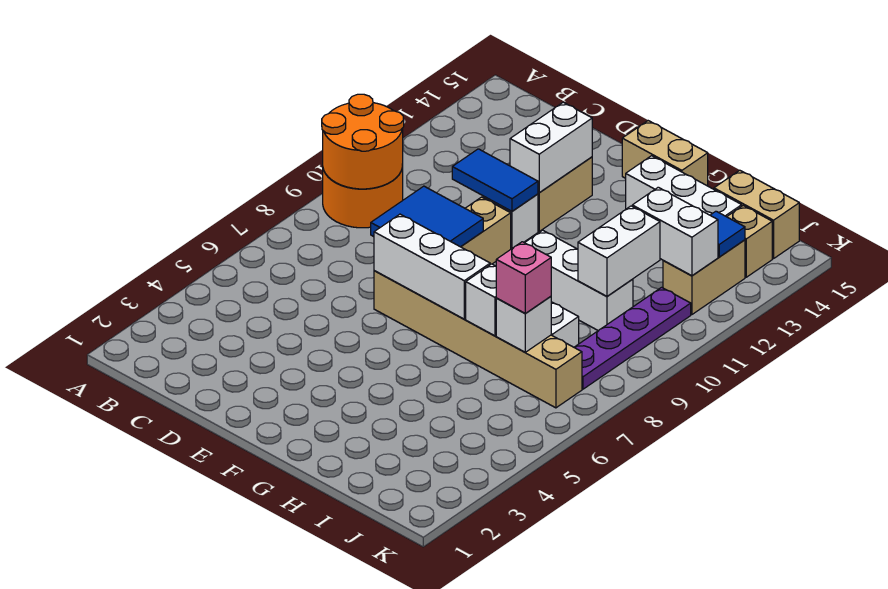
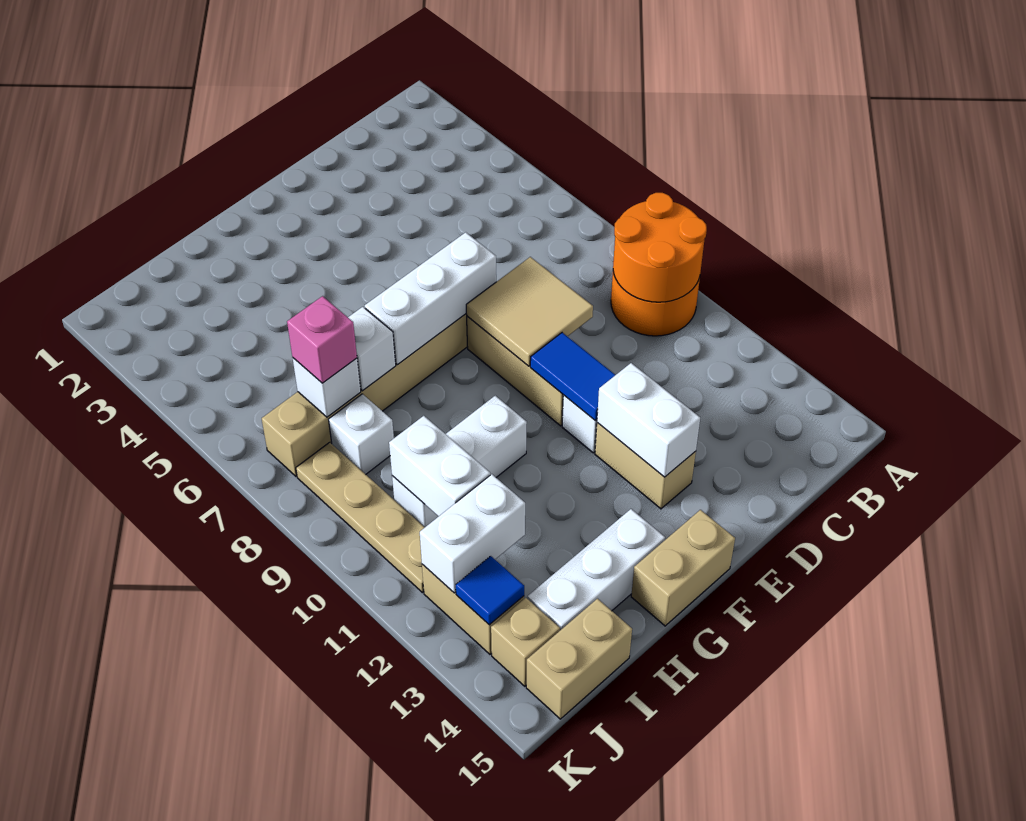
blue 2x2 tile [371,186,483,247] -> tan 2x2 tile [466,257,593,366]
blue 1x2 tile [452,149,538,211] -> blue 1x2 tile turned to [530,333,615,421]
purple 1x4 plate [574,287,691,389] -> tan 1x4 plate [296,442,425,593]

